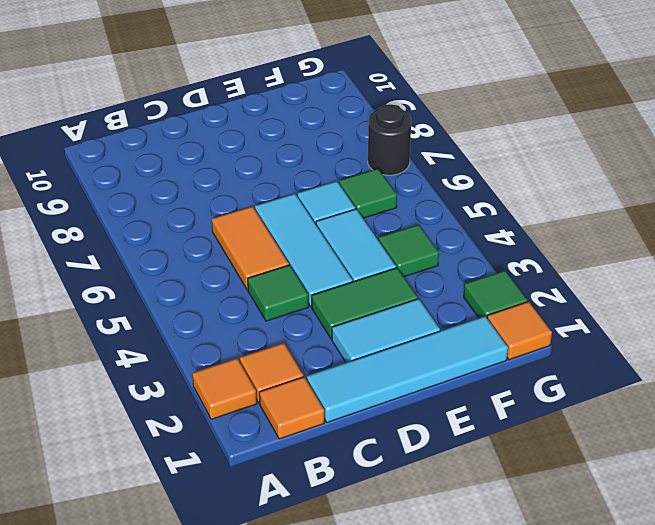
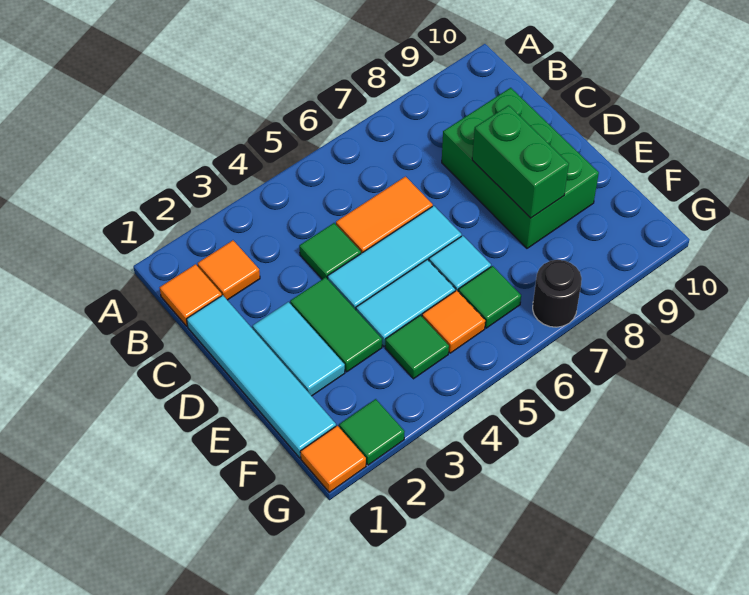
orange 1x1 tile [192,358,257,419] -> orange 1x1 tile moved to [422,290,485,353]
none -> green 2x3 brick [442,88,599,248]
none -> green 1x2 brick [472,105,569,218]

